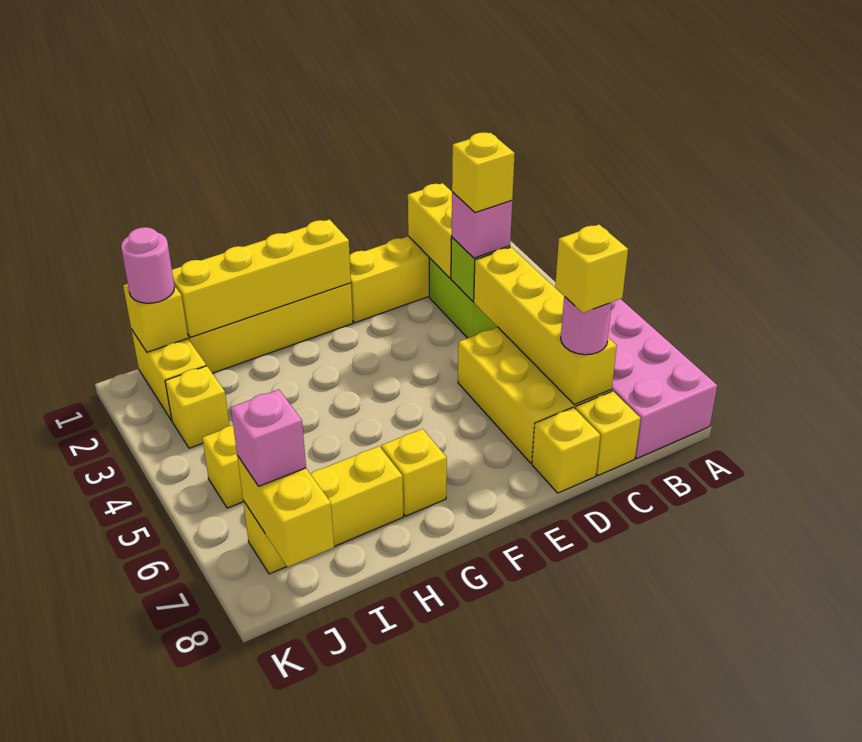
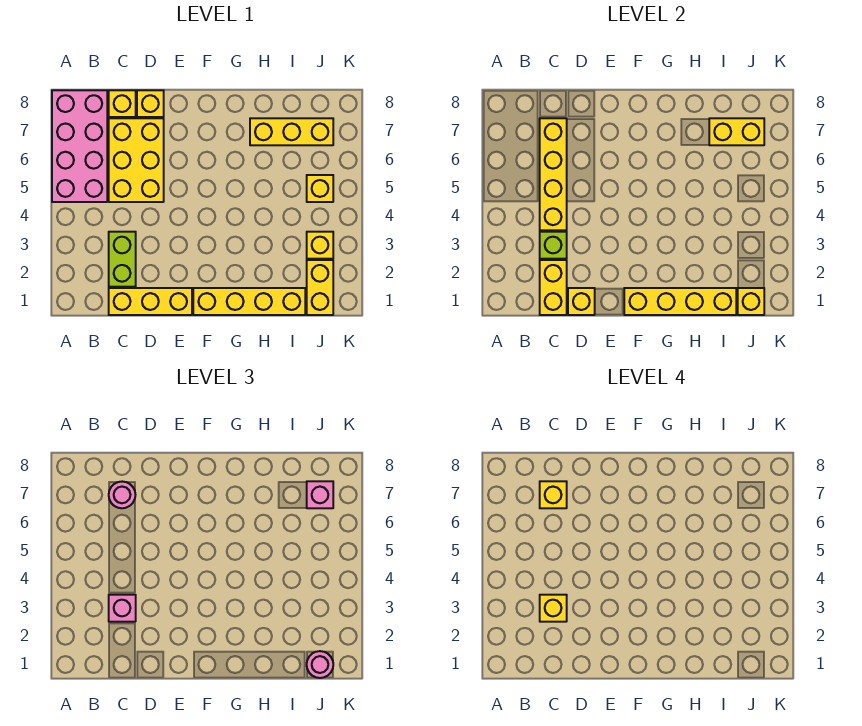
yellow 1x1 brick [381,429,447,516] -> yellow 1x1 brick moved to [568,288,595,315]
yellow 1x2 brick [237,456,334,567] -> yellow 1x2 brick turned to [709,118,764,145]

